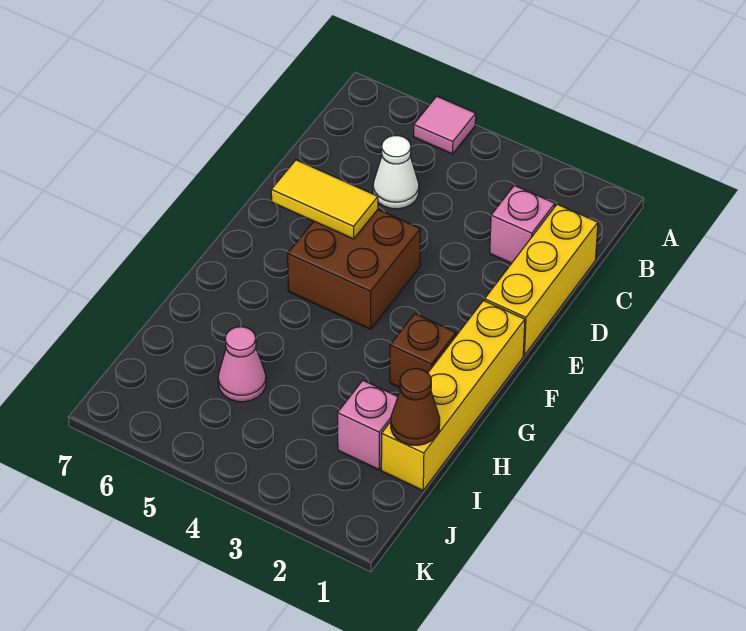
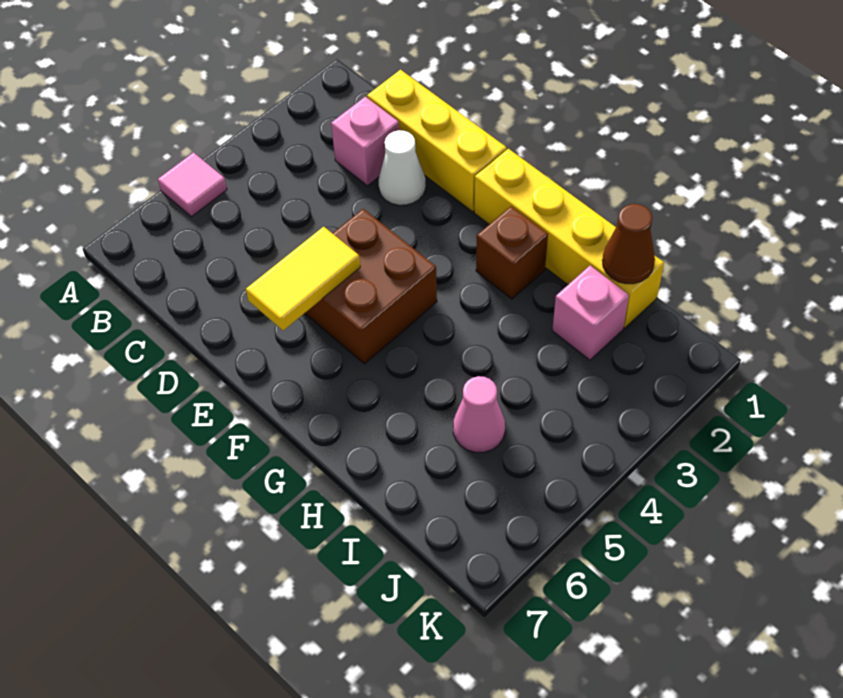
white 1x1 cone [373,136,419,209] -> white 1x1 cone moved to [379,130,425,205]

